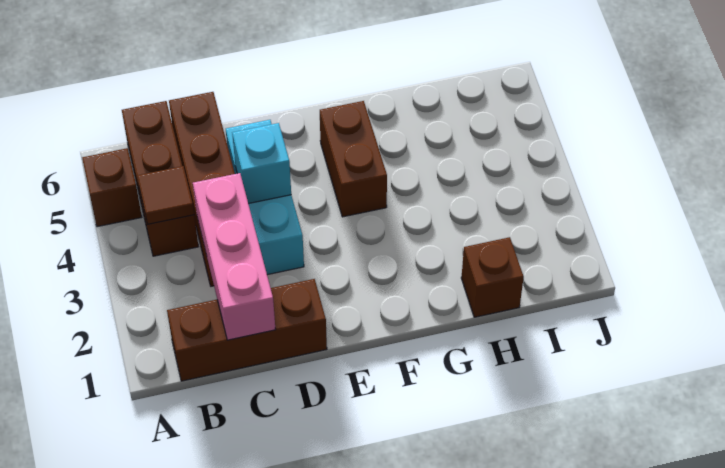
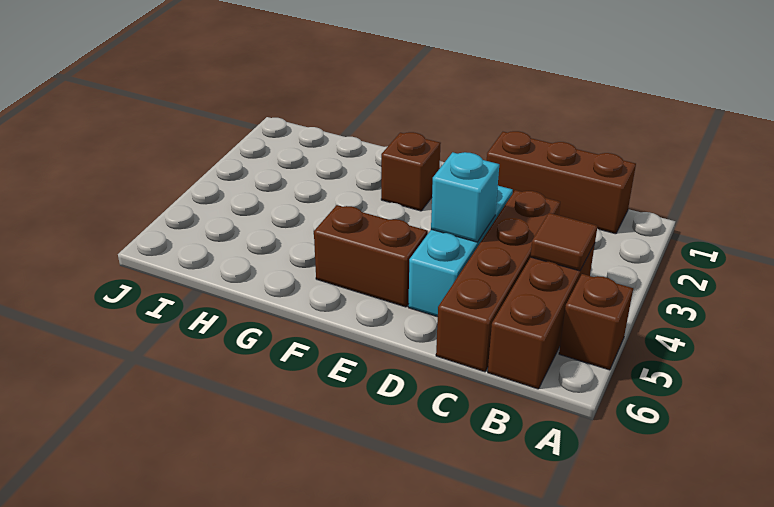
pink 1x3 brick [193,173,276,340] -> none
brown 1x2 brick [320,101,387,217] -> brown 1x2 brick turned to [314,205,428,307]
brown 1x1 brick [461,237,524,317] -> brown 1x1 brick moved to [381,132,441,211]

